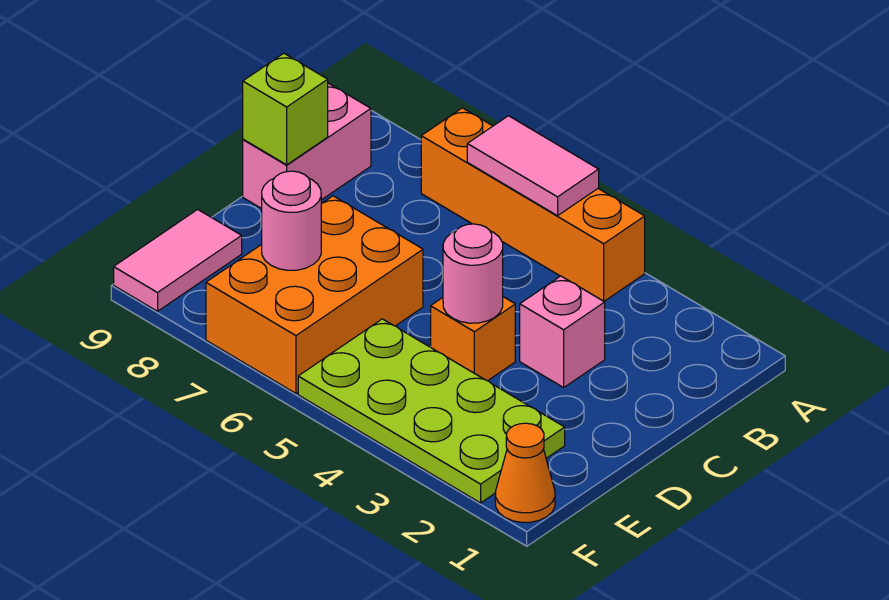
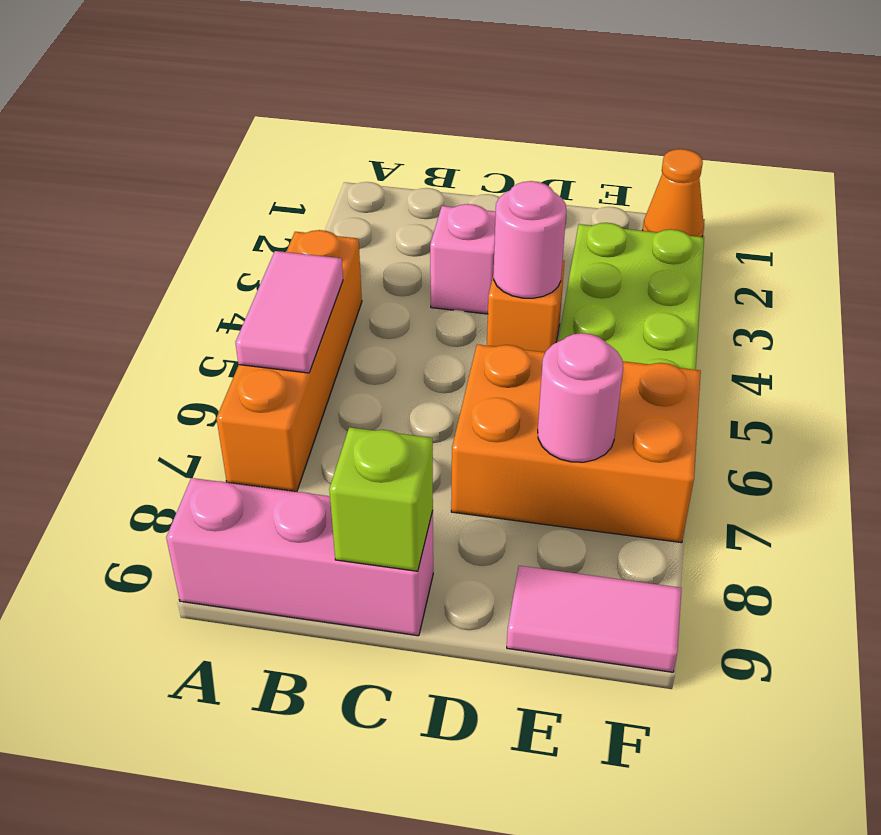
pink 1x2 brick [243,83,371,209] -> pink 1x3 brick [166,478,433,636]

